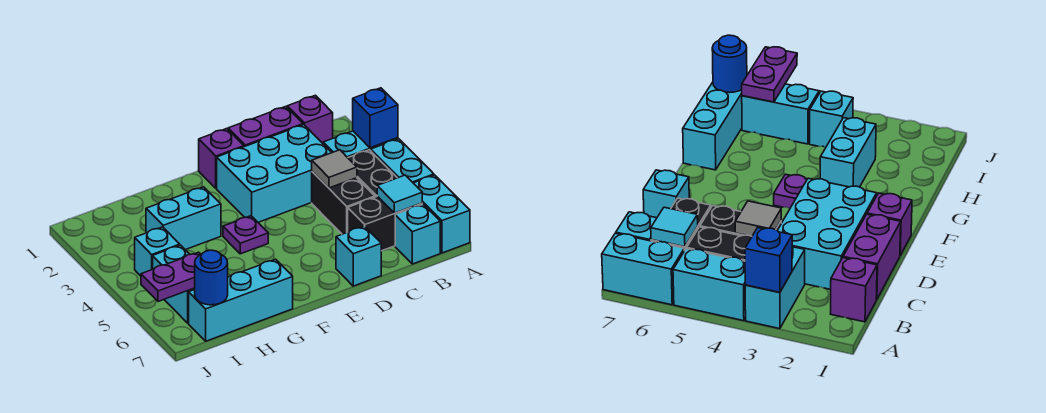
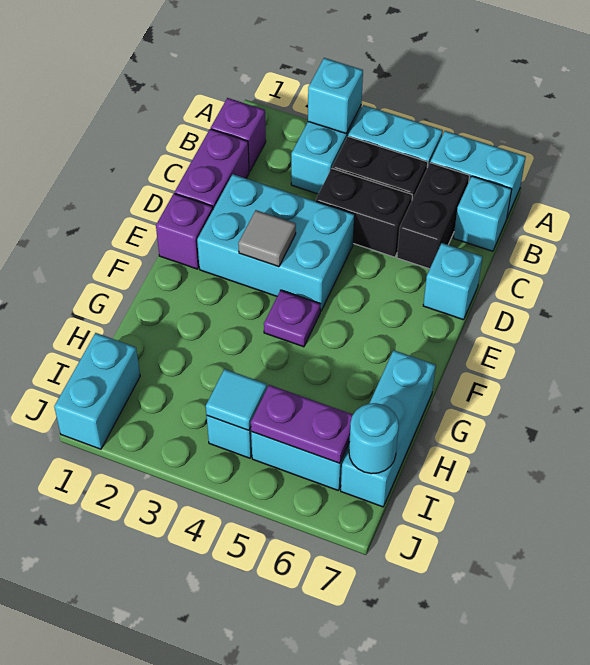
blue 1x1 brick [353,88,398,148] -> cyan 1x1 brick [308,58,363,133]
cyan 1x1 tile [377,175,422,213] -> cyan 1x1 tile moved to [206,369,267,430]
cyan 2x3 brick [217,125,332,222] -> cyan 2x3 brick turned to [197,174,355,311]
grey 1x1 tile [312,150,357,188] -> grey 1x1 tile moved to [238,210,296,267]
cyan 1x2 brick [146,187,221,250] -> cyan 1x2 brick moved to [54,333,140,449]
purple 1x2 plate [141,252,201,301] -> purple 1x2 plate turned to [251,385,353,463]
blue 1x1 round brick [195,250,228,305] -> cyan 1x1 round brick [349,403,399,474]

